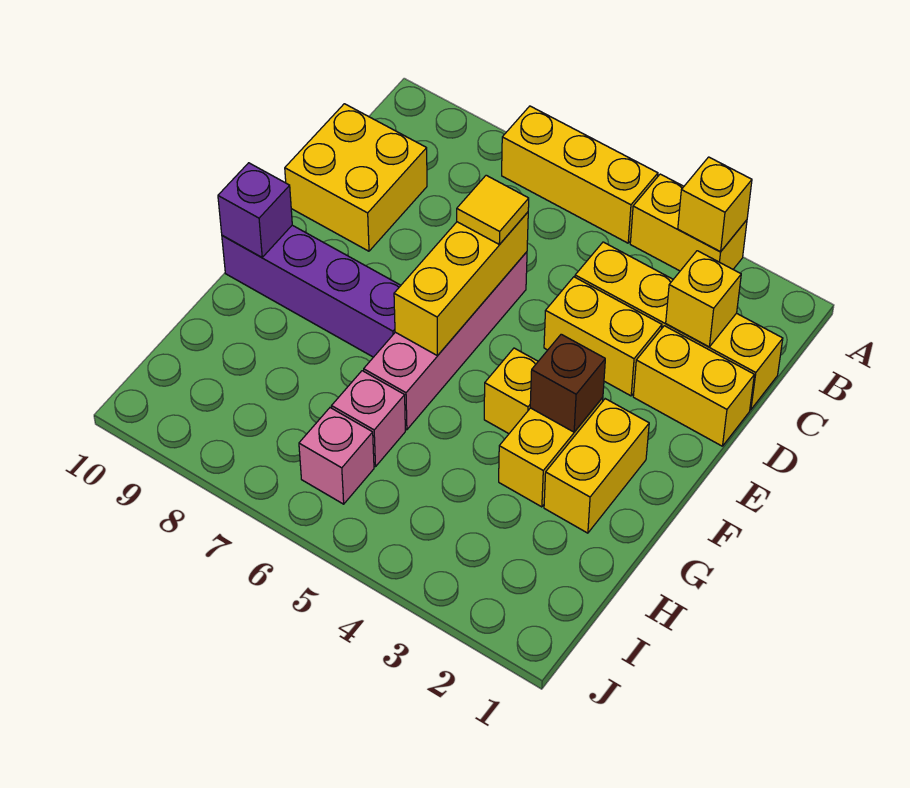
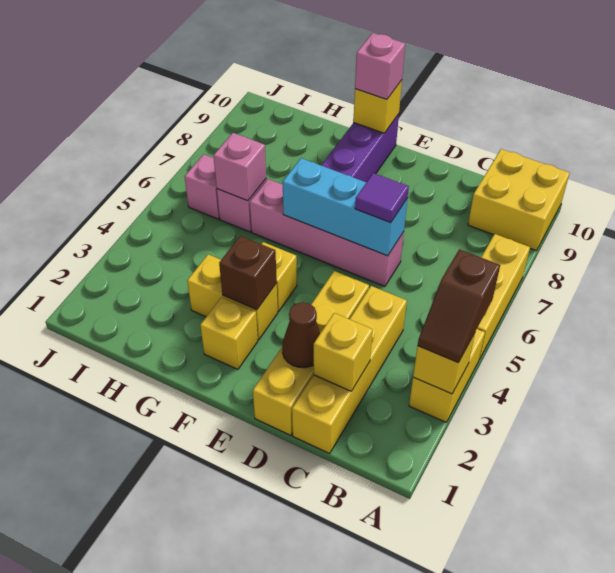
none -> brown 1x2 slope [418,249,500,363]
yellow 2x2 brick [285,104,427,251] -> yellow 2x2 brick moved to [468,149,570,251]
none -> brown 1x1 cone [282,302,320,368]
yellow 1x3 brick [394,212,528,356] -> cyan 1x3 brick [283,158,408,256]
yellow 1x1 tile [457,175,529,245] -> purple 1x1 tile [355,173,409,223]
yellow 1x2 brick [544,399,649,533] -> yellow 1x1 brick [200,297,258,369]
purple 1x1 brick [218,163,292,257] -> yellow 1x1 brick [353,80,402,133]
none -> pink 1x1 brick [355,33,405,99]
none -> pink 1x1 brick [213,133,266,201]

